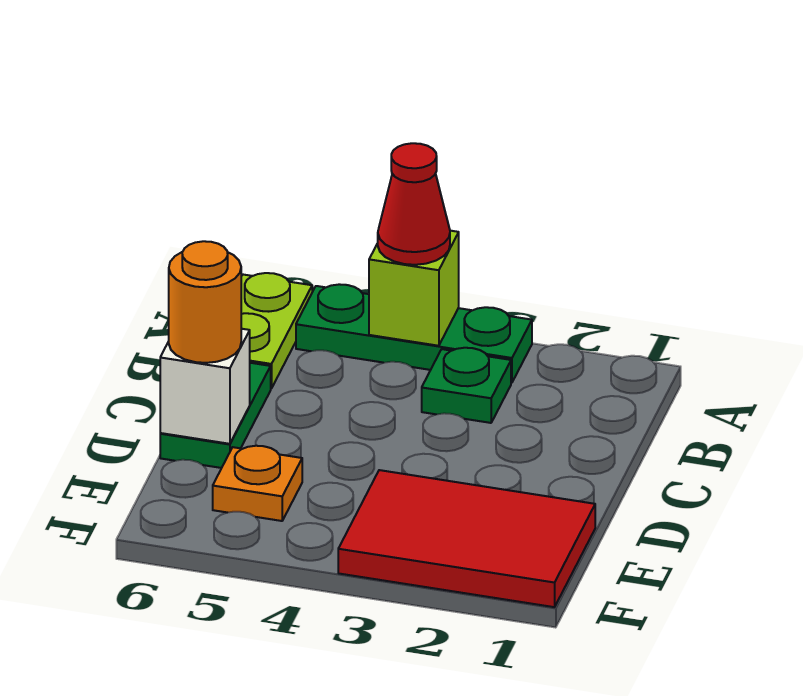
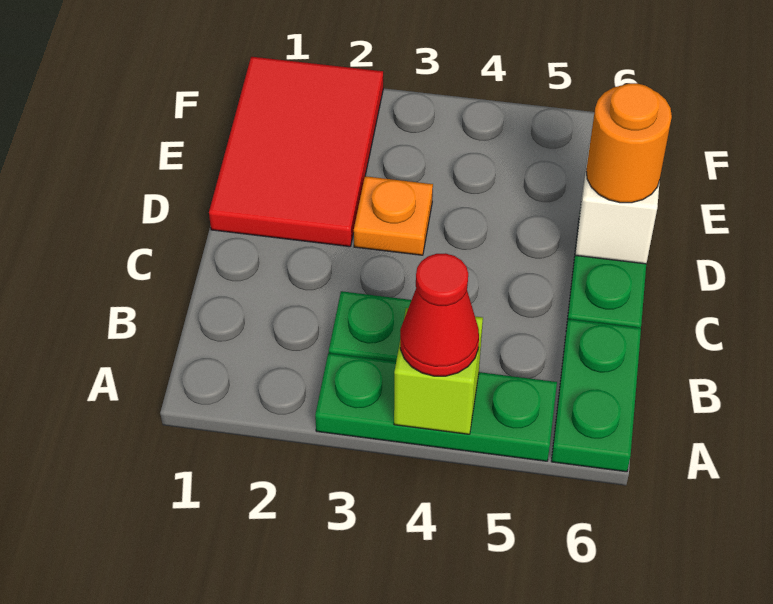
lime 1x2 plate [241,273,312,388] -> green 1x2 plate [551,319,641,472]
red 2x3 tile [338,470,595,607] -> red 2x3 tile turned to [209,57,383,247]
orange 1x1 plate [213,446,302,521] -> orange 1x1 plate moved to [354,176,433,255]

